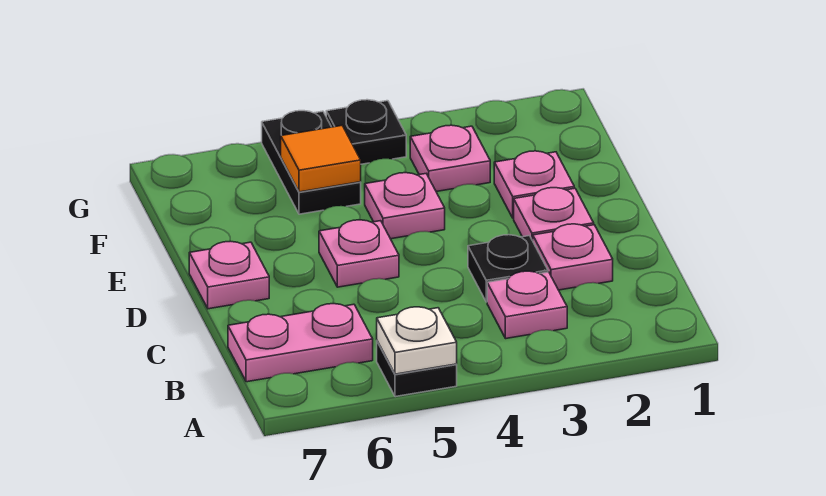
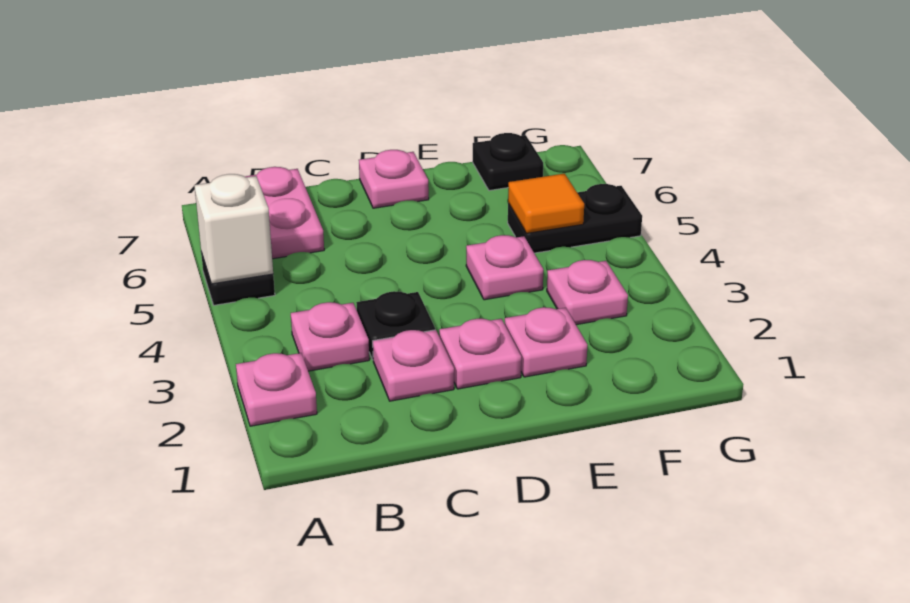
white 1x1 plate [377,307,457,374] -> white 1x1 brick [194,174,273,284]
pink 1x1 plate [319,220,399,287] -> pink 1x1 plate moved to [236,353,317,426]
black 1x1 plate [326,100,406,164] -> black 1x1 plate moved to [473,133,543,191]

